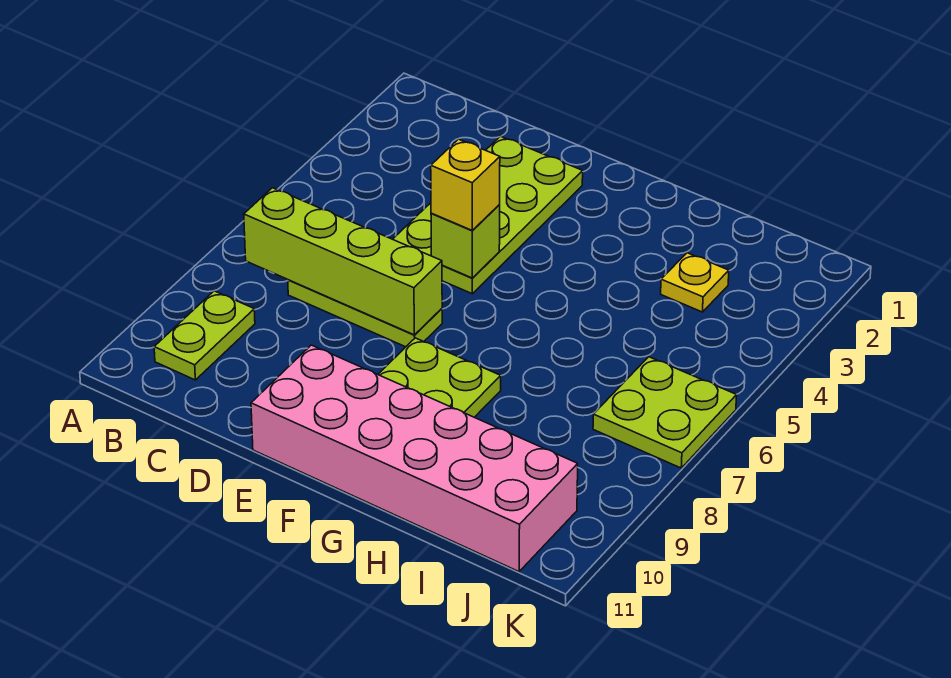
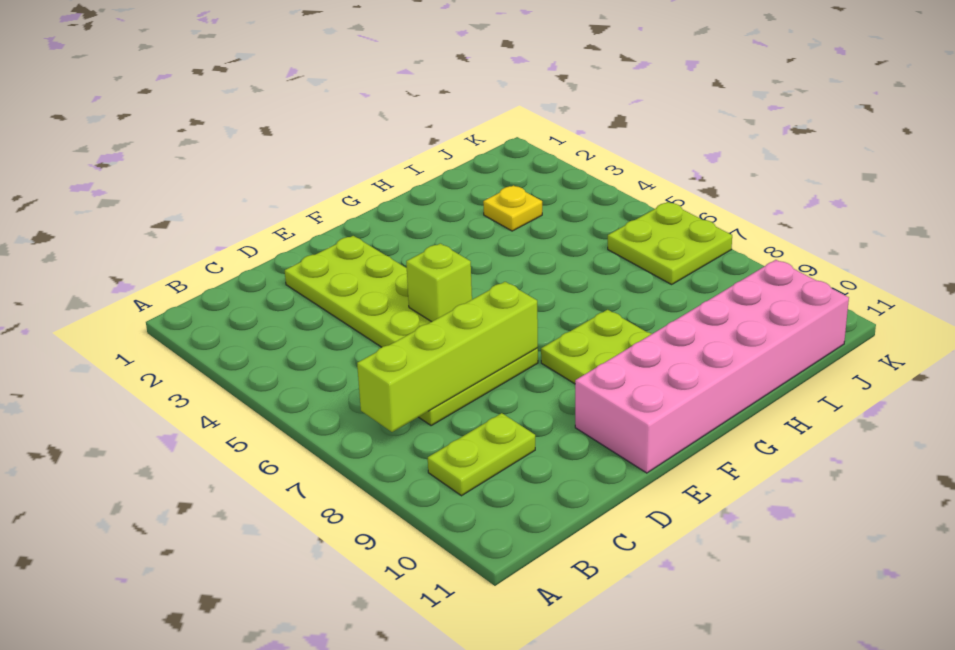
lime 1x2 plate [154,291,255,380] -> lime 1x2 plate turned to [428,413,535,496]
yellow 1x1 brick [431,139,500,231] -> none

